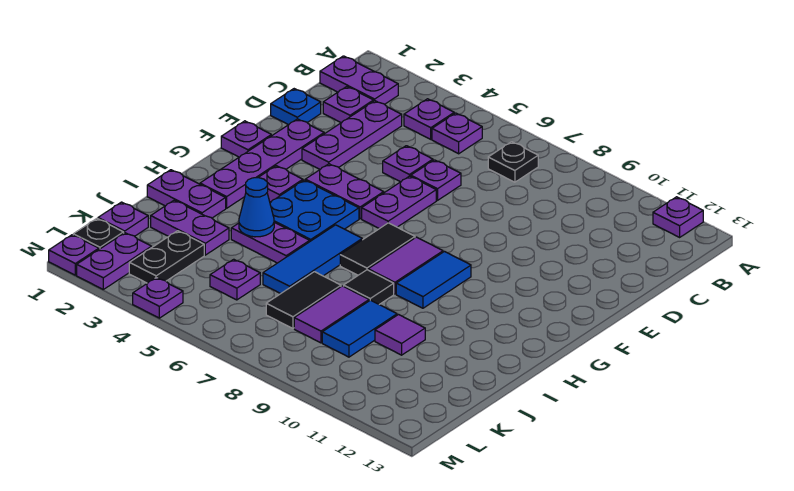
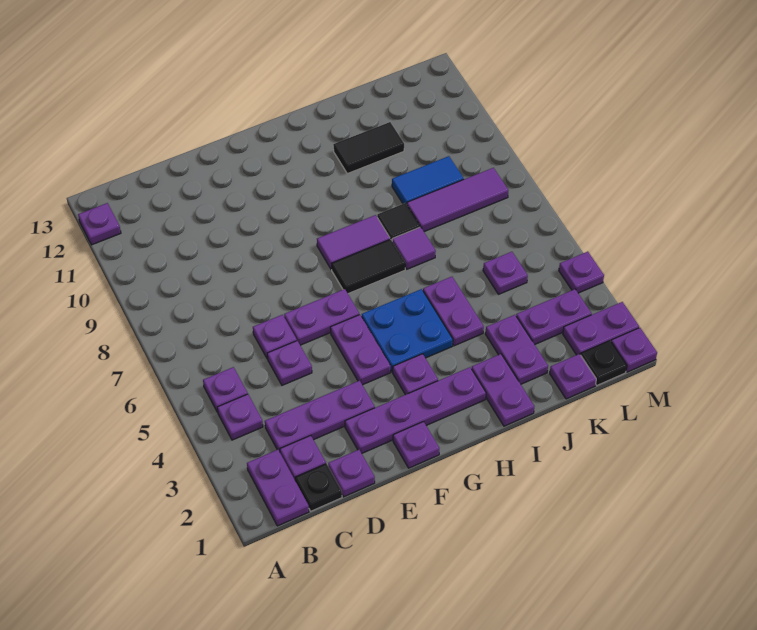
black 1x1 plate [488,142,538,182] -> black 1x1 plate moved to [295,464,342,511]
blue 1x1 plate [271,89,321,125] -> purple 1x1 plate [328,450,375,497]
blue 1x2 tile [396,252,471,308] -> none
blue 1x3 tile [263,225,362,294] -> none
blue 1x1 cone [239,178,274,237] -> none
black 1x2 tile [266,272,341,328] -> black 1x2 tile moved to [333,122,404,174]
purple 1x2 tile [294,286,369,343] -> purple 1x3 tile [407,168,508,232]
purple 1x1 tile [375,315,425,355] -> purple 1x1 tile moved to [392,227,436,269]
black 1x2 plate [129,231,204,283] -> purple 1x2 plate [516,289,592,345]

